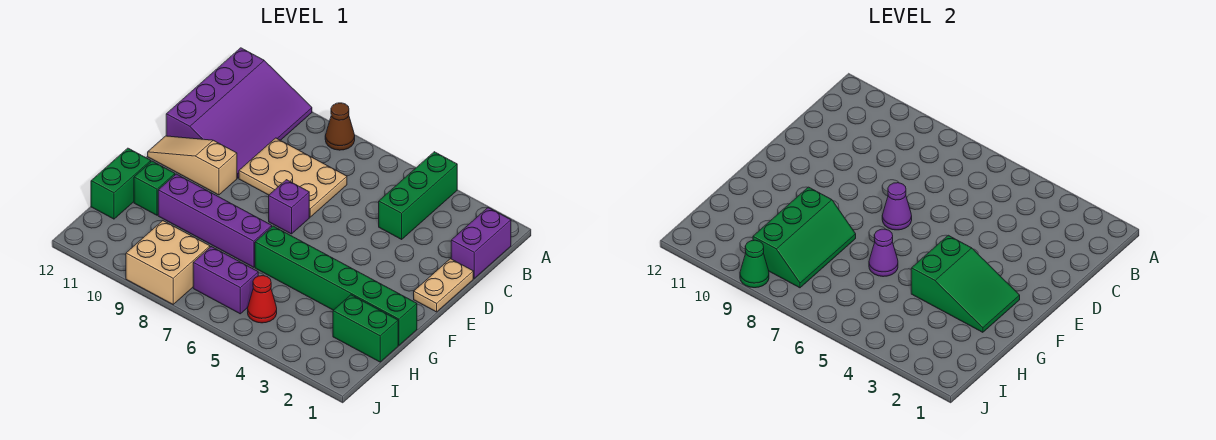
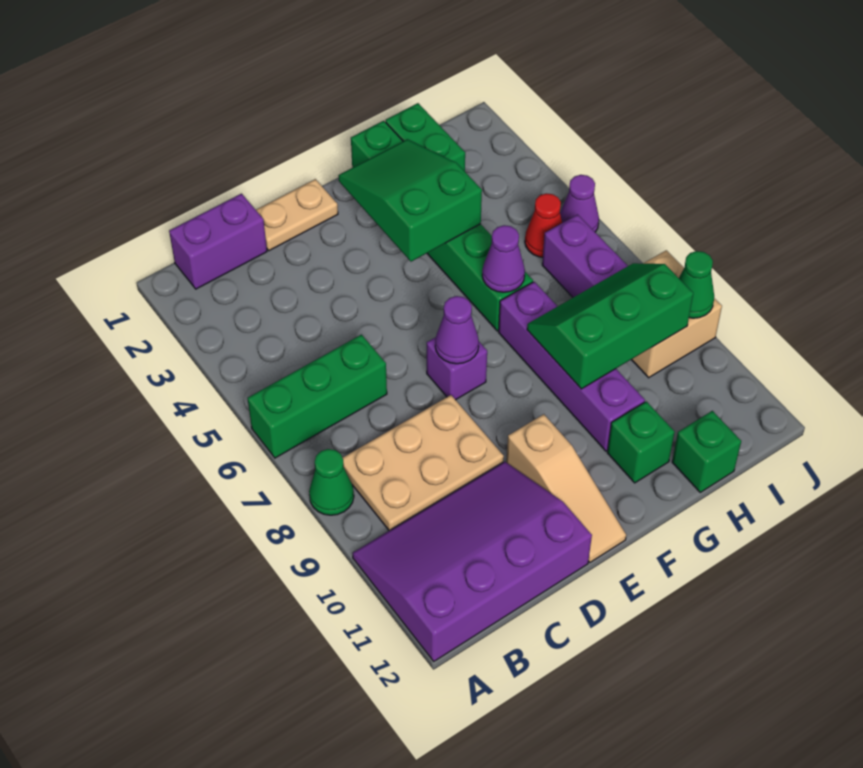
green 1x3 brick [379,152,457,239] -> green 1x3 brick moved to [248,335,387,458]
brown 1x1 cone [325,103,355,150] -> green 1x1 cone [309,449,354,515]
tan 2x3 plate [239,138,347,217] -> tan 2x3 plate turned to [343,395,504,531]
green 1x2 brick [91,148,151,219] -> green 1x1 brick [672,411,741,492]
none -> purple 1x1 cone [560,175,599,232]

